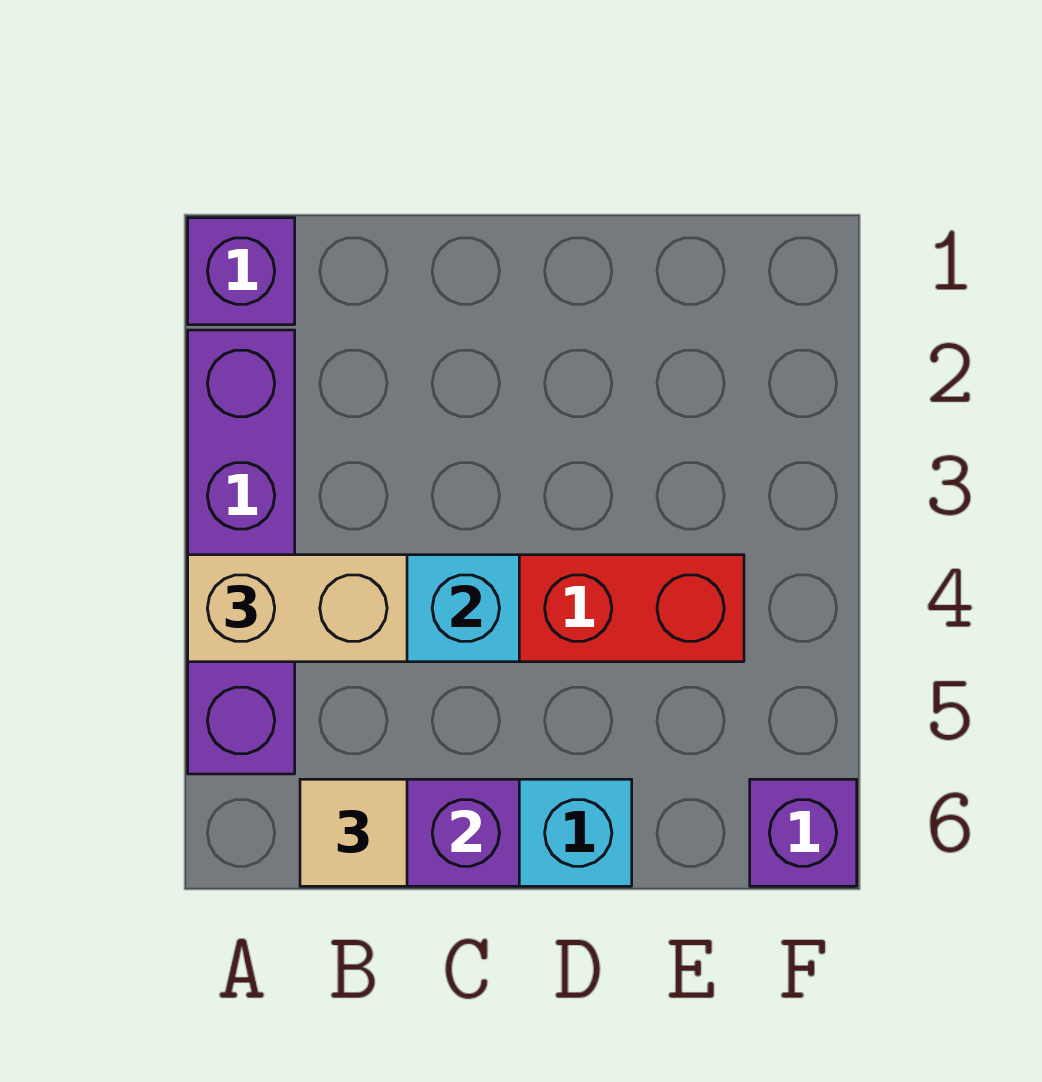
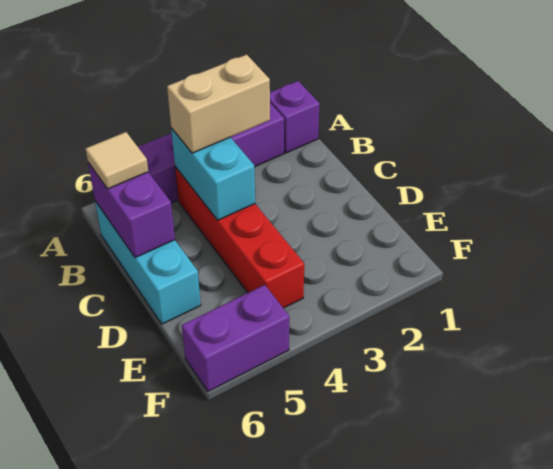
tan 1x2 brick [188,555,407,662] -> tan 1x2 brick turned to [167,55,270,153]
purple 1x1 brick [750,779,857,886] -> purple 1x2 brick [182,285,290,391]

